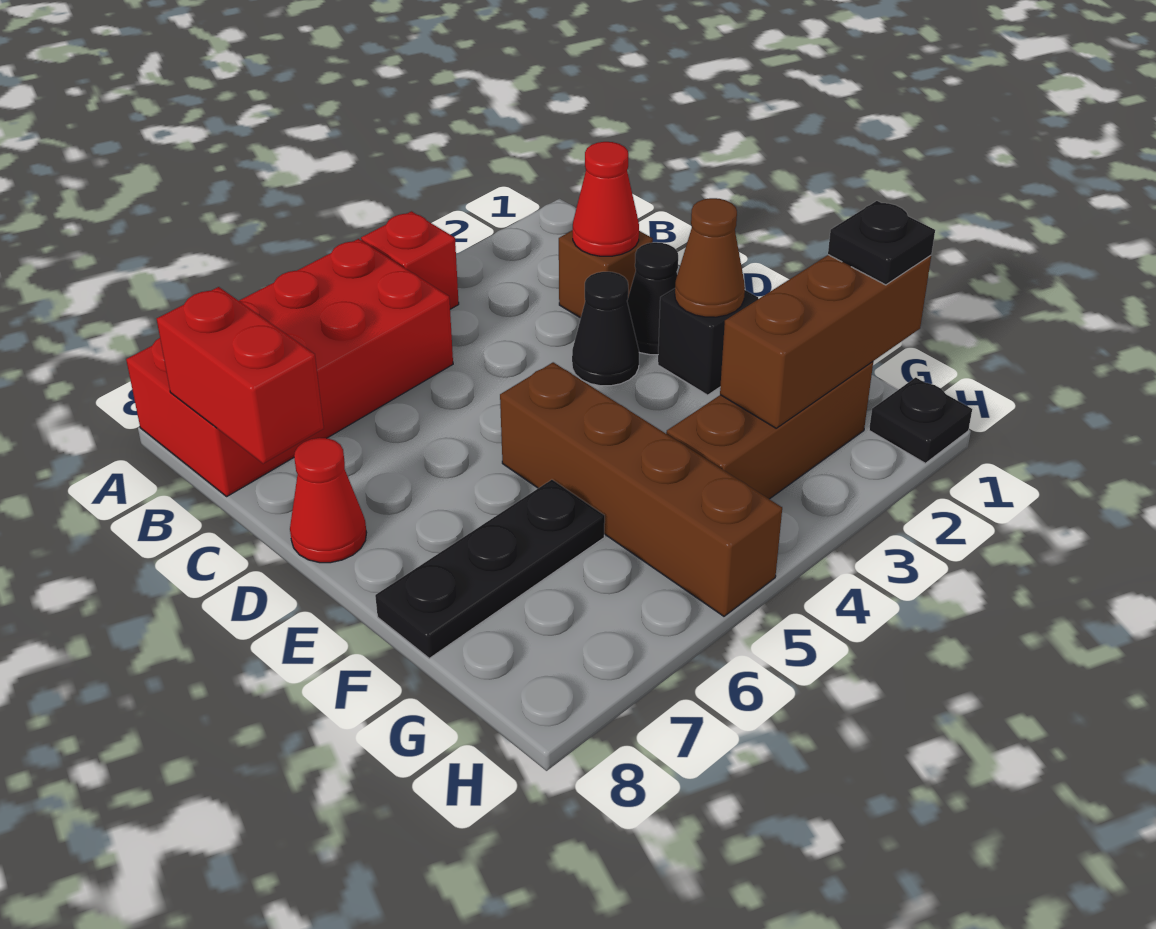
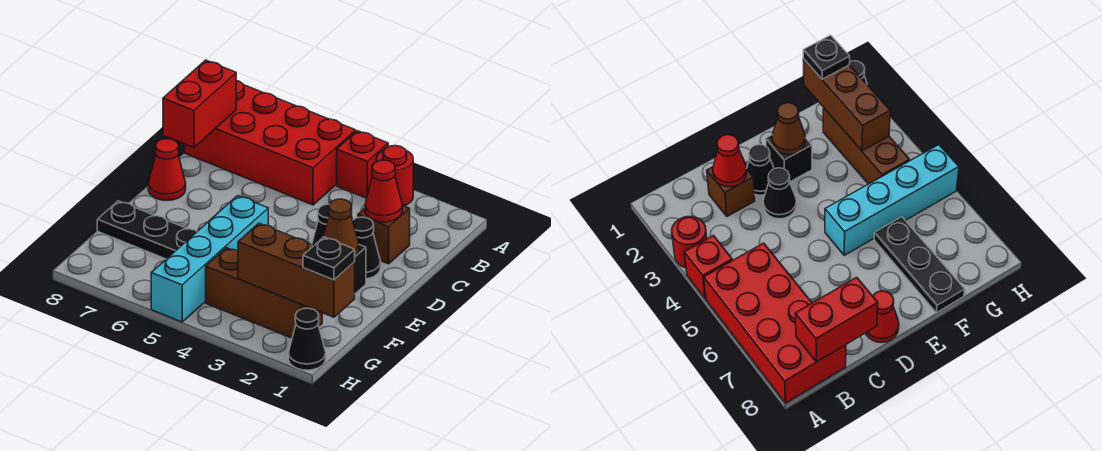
none -> red 1x1 round brick [376,146,413,206]
brown 1x4 brick [500,362,782,616] -> cyan 1x4 brick [151,196,268,322]
black 1x1 plate [869,377,972,463] -> black 1x1 cone [288,308,326,370]

